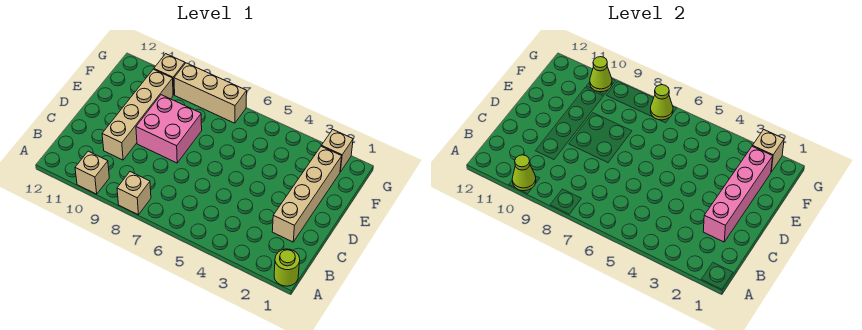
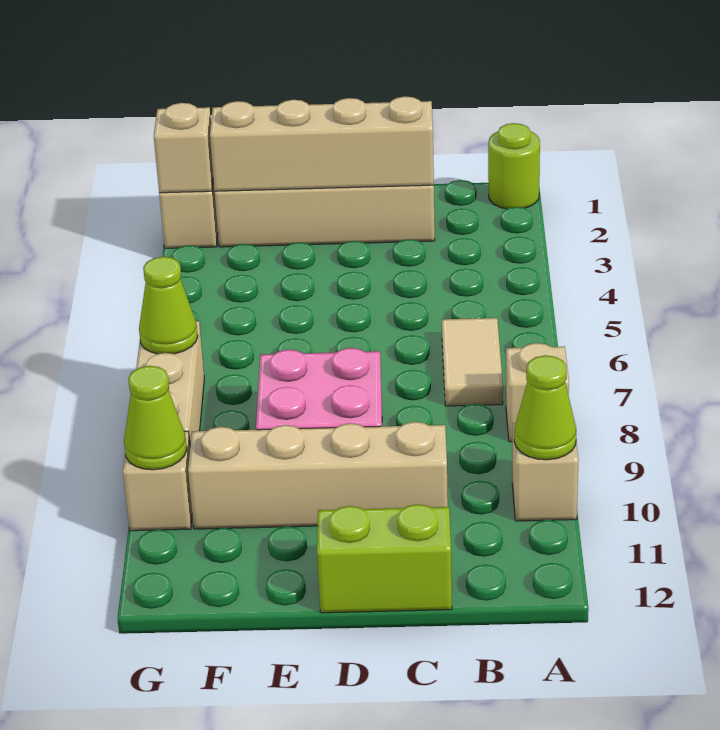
none -> tan 1x2 tile [442,318,503,406]
pink 1x4 brick [703,146,773,242] -> tan 1x4 brick [210,96,434,191]
none -> lime 1x2 brick [317,504,452,613]

